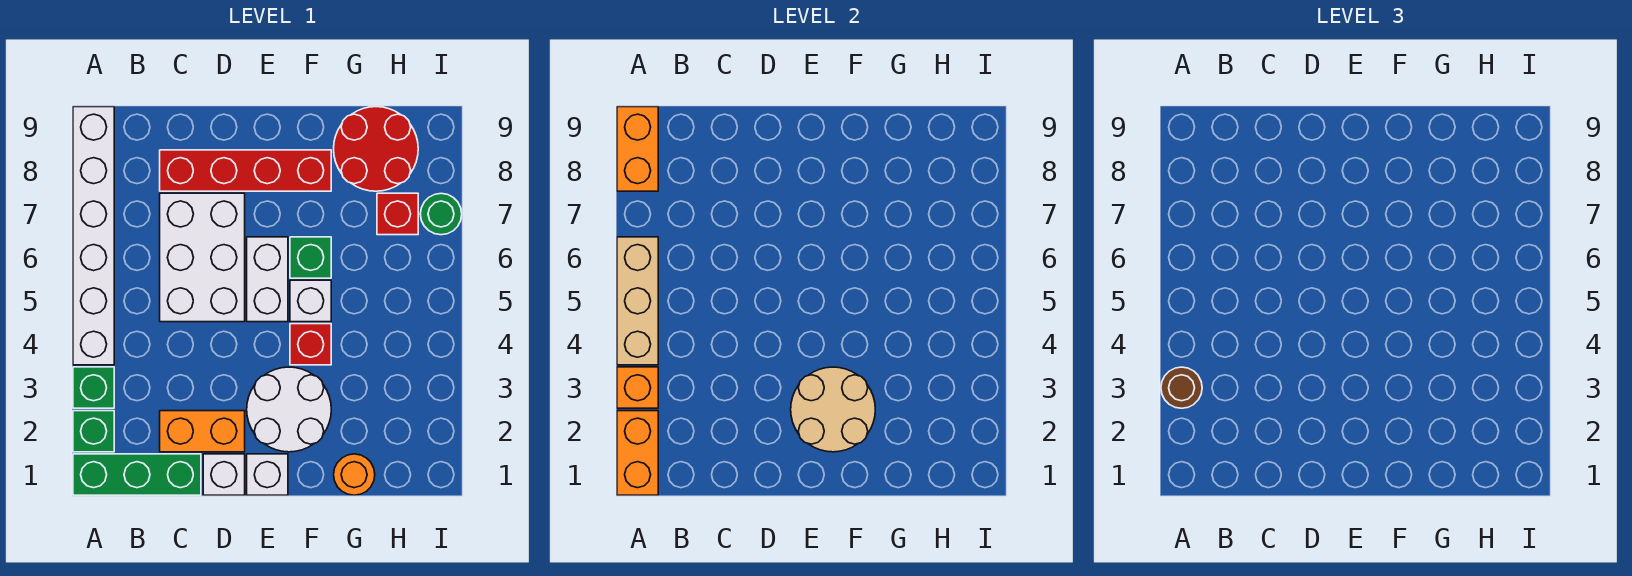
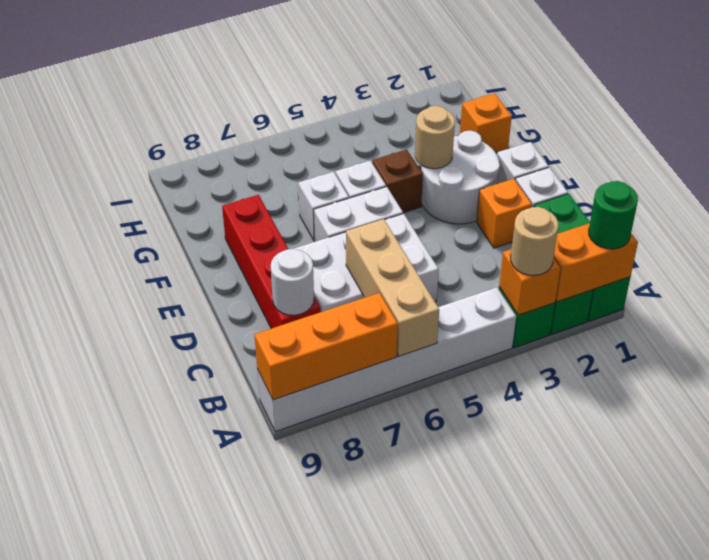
brown 1x1 round brick [1161,367,1202,408] -> tan 1x1 round brick [511,207,558,276]
tan 1x3 brick [617,237,658,365] -> tan 1x3 brick turned to [346,219,439,356]
orange 1x2 brick [617,107,658,191] -> orange 1x3 brick [254,293,398,400]
orange 1x2 brick [160,411,245,452] -> orange 1x1 brick [477,179,532,248]
none -> white 1x1 round brick [271,249,314,315]
tan 2x2 round brick [791,367,875,452] -> tan 1x1 round brick [415,106,455,169]
red 1x1 brick [290,324,331,365] -> brown 1x1 brick [372,149,423,213]
green 1x1 brick [290,237,331,278] -> white 1x1 brick [298,172,349,241]
orange 1x1 round brick [334,454,375,495] -> orange 1x1 brick [460,93,512,153]
red 2x2 round brick [334,107,418,191] -> none
red 1x1 brick [377,193,418,235] -> none
green 1x1 round brick [420,193,462,235] -> green 1x1 round brick moved to [589,181,638,249]

